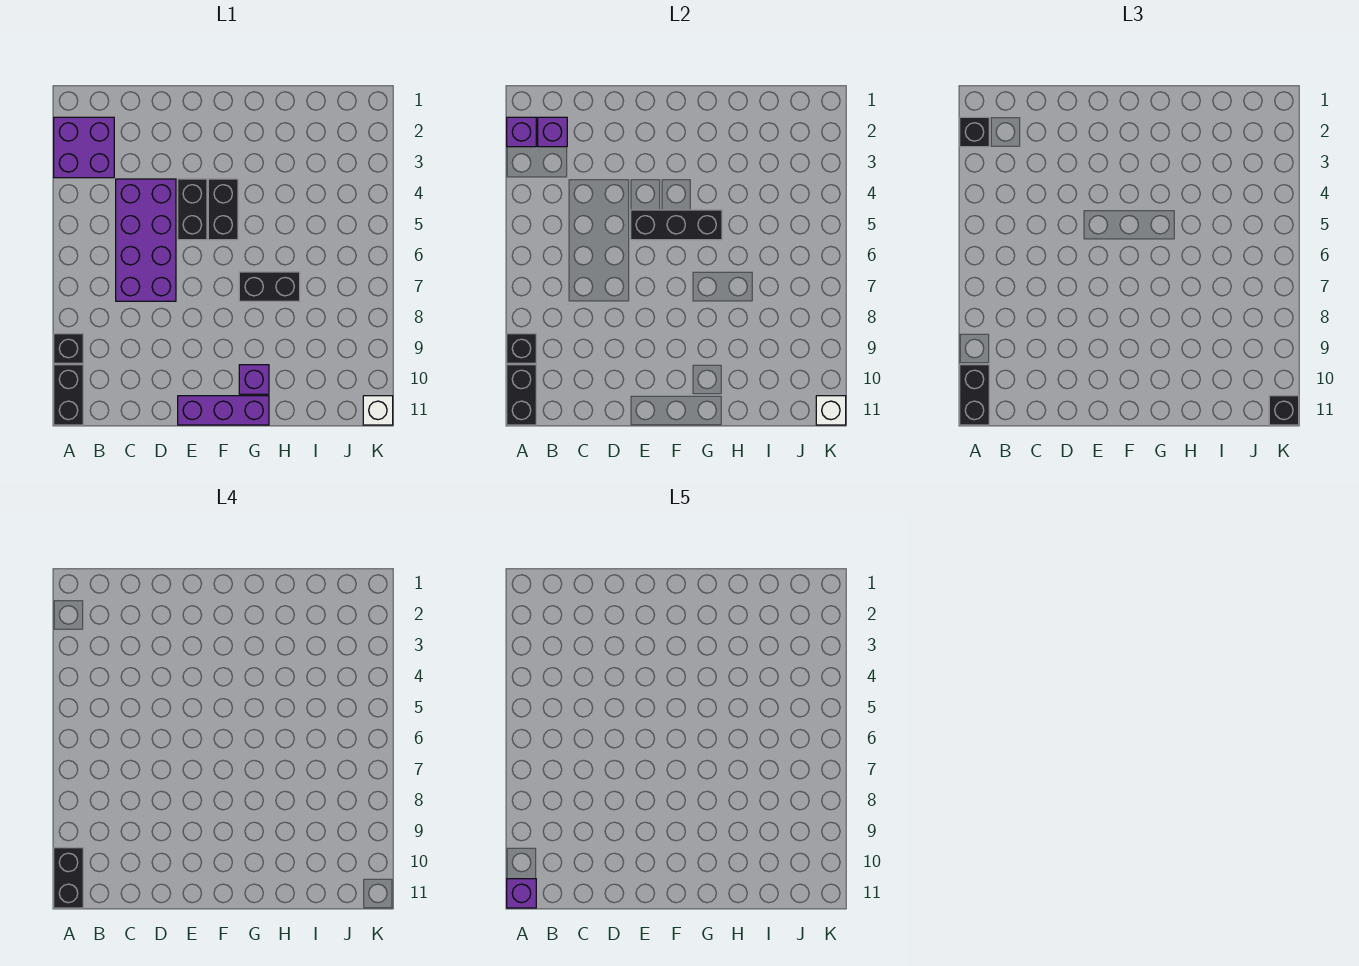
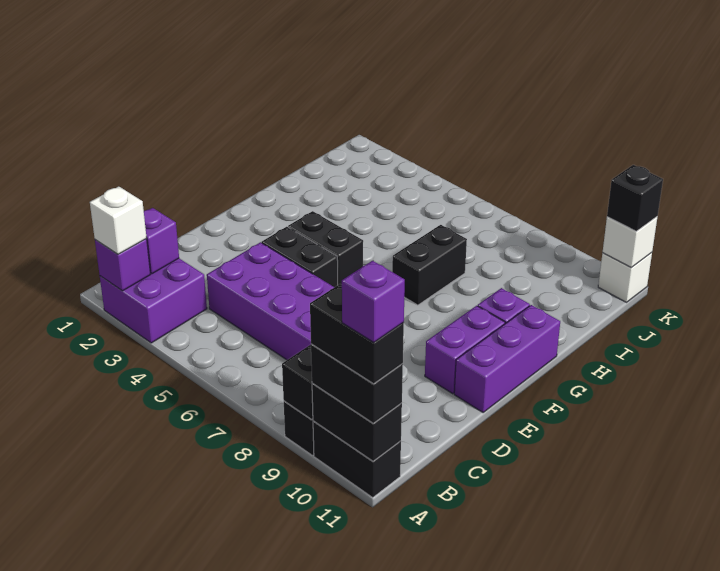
black 1x1 brick [960,117,989,147] -> white 1x1 brick [90,186,147,254]
black 1x3 brick [631,210,722,240] -> none
none -> purple 1x2 brick [425,306,505,394]

